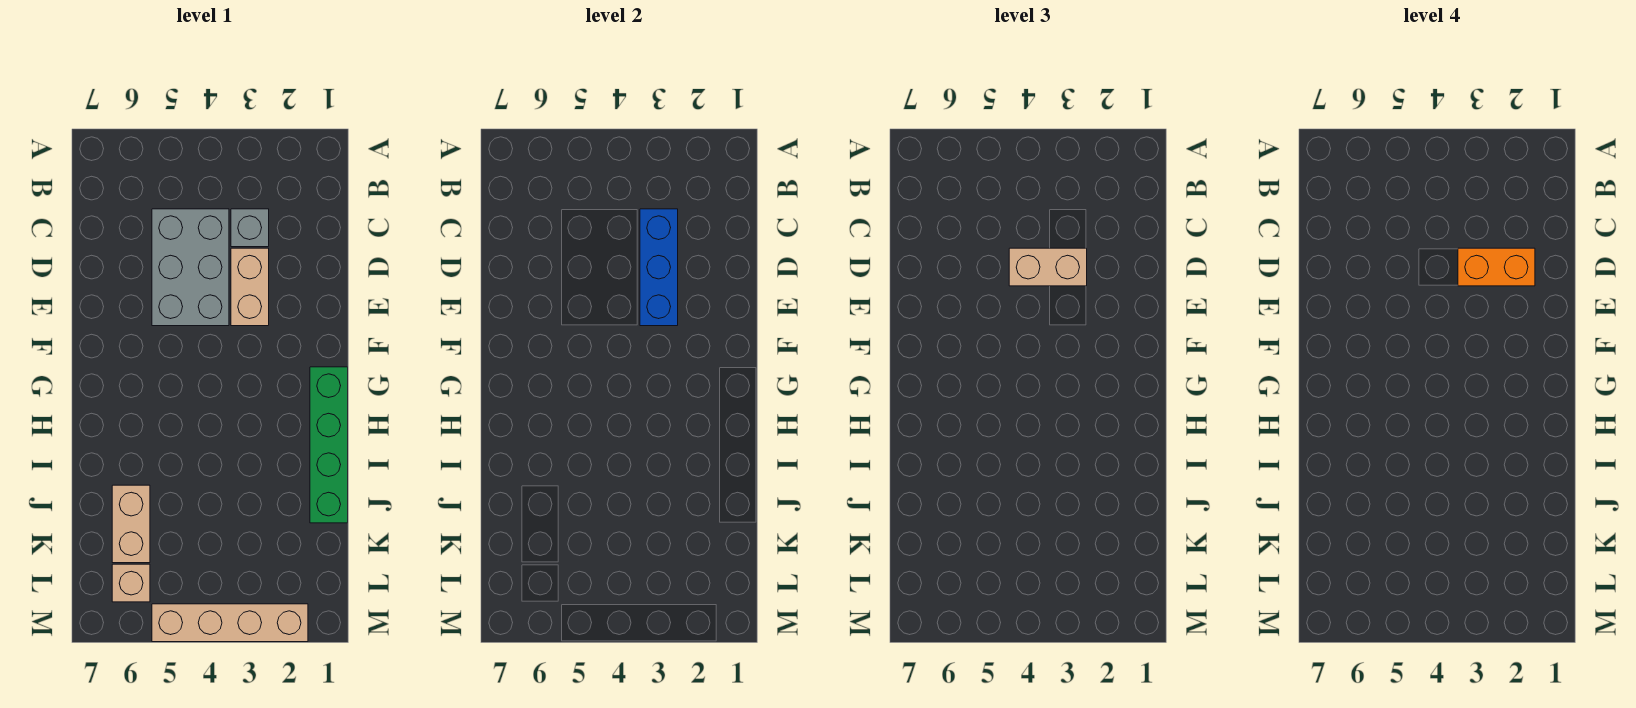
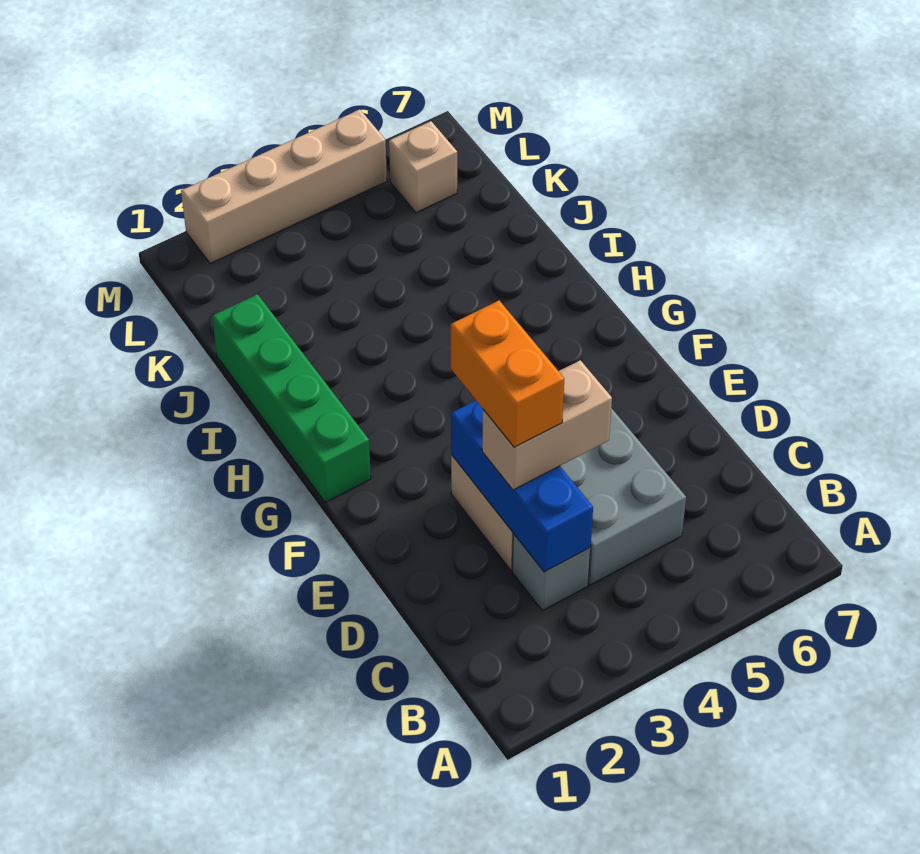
orange 1x2 brick [1458,248,1535,286] -> orange 1x2 brick turned to [451,301,564,447]
tan 1x2 brick [112,485,150,563] -> none

